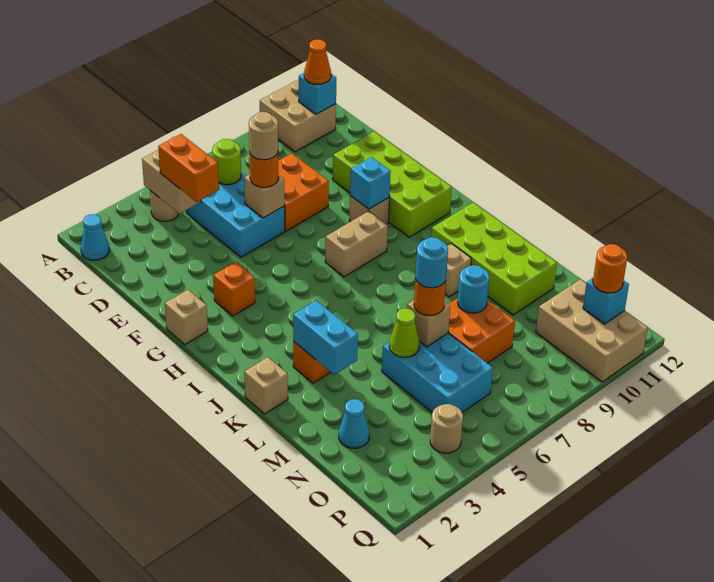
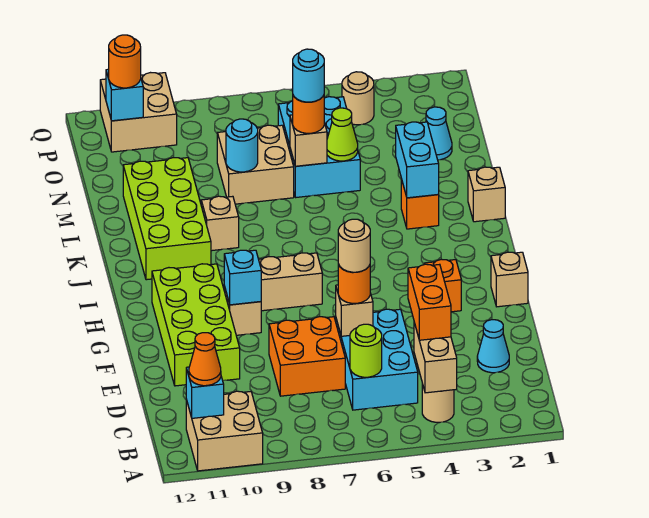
cyan 1x1 cone [81,214,109,260] -> cyan 1x1 cone moved to [477,320,509,373]
orange 2x2 brick [448,298,515,363] -> tan 2x2 brick [217,125,294,204]
tan 2x3 brick [536,279,648,382] -> tan 2x2 brick [100,73,177,152]

